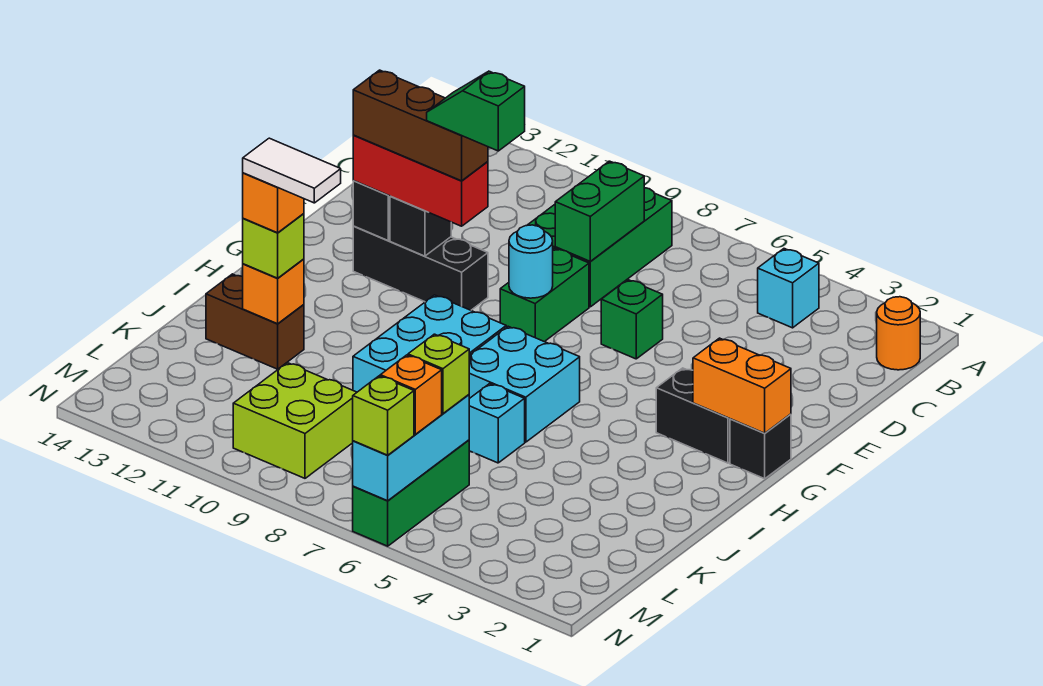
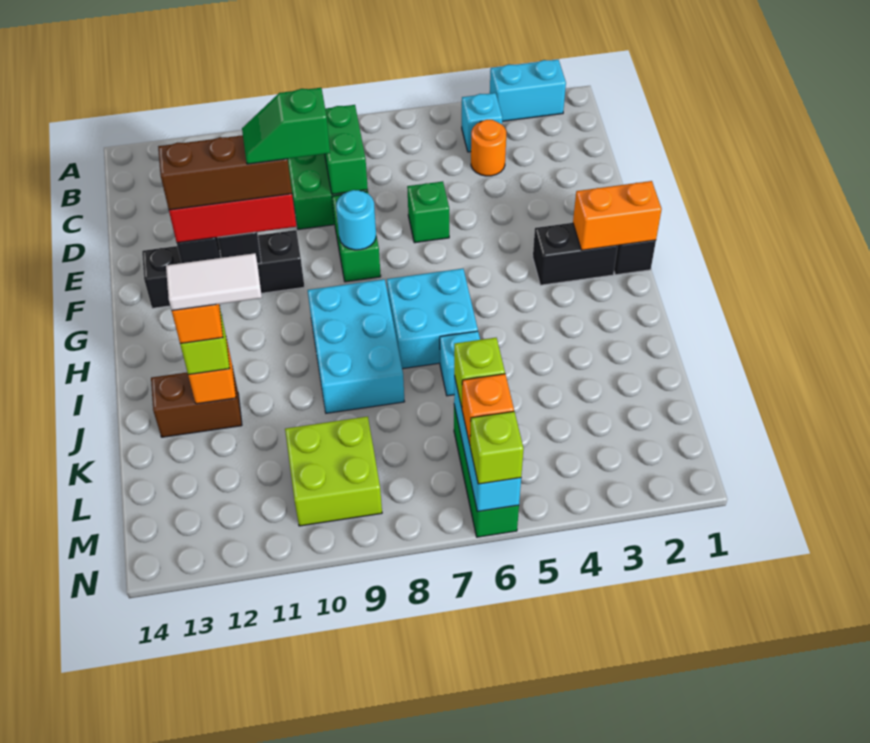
none -> cyan 1x2 brick [490,60,566,121]
orange 1x1 round brick [877,297,920,370] -> orange 1x1 round brick moved to [471,120,506,176]
black 1x3 brick [353,226,488,310] -> black 1x4 brick [142,230,304,308]

